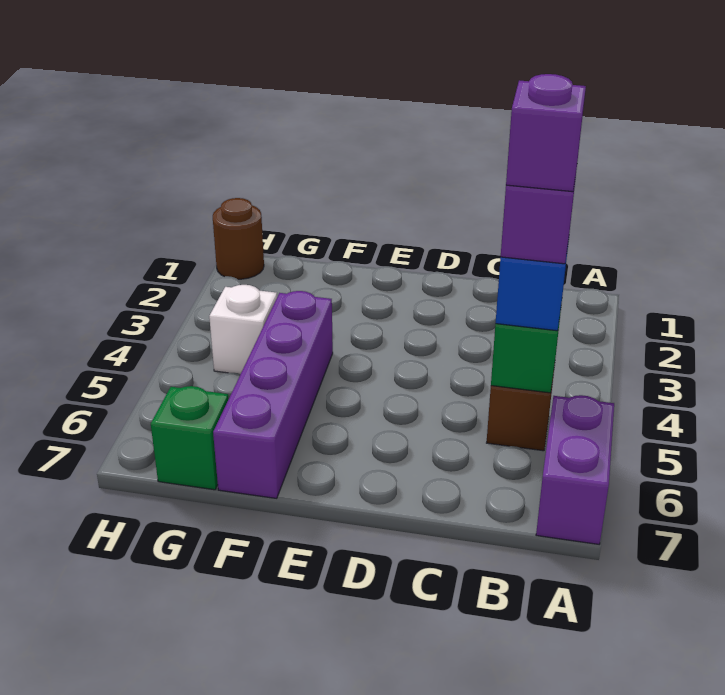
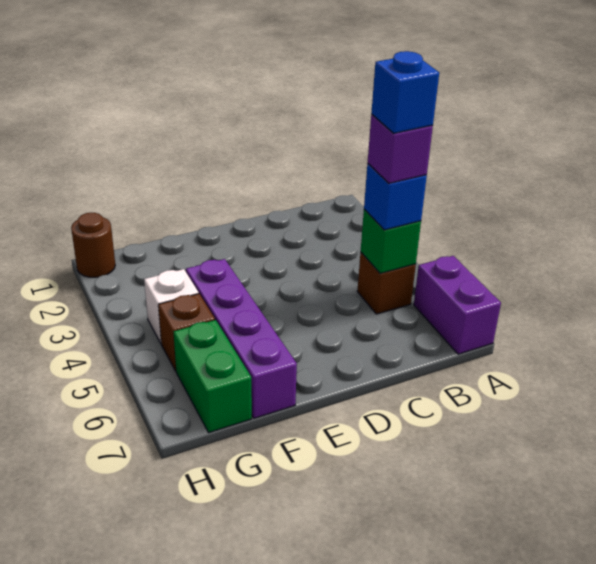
purple 1x1 brick [506,74,586,192] -> blue 1x1 brick [371,51,439,133]
none -> brown 1x1 brick [158,294,215,371]
green 1x1 brick [151,386,229,490] -> green 1x2 brick [174,320,252,433]

